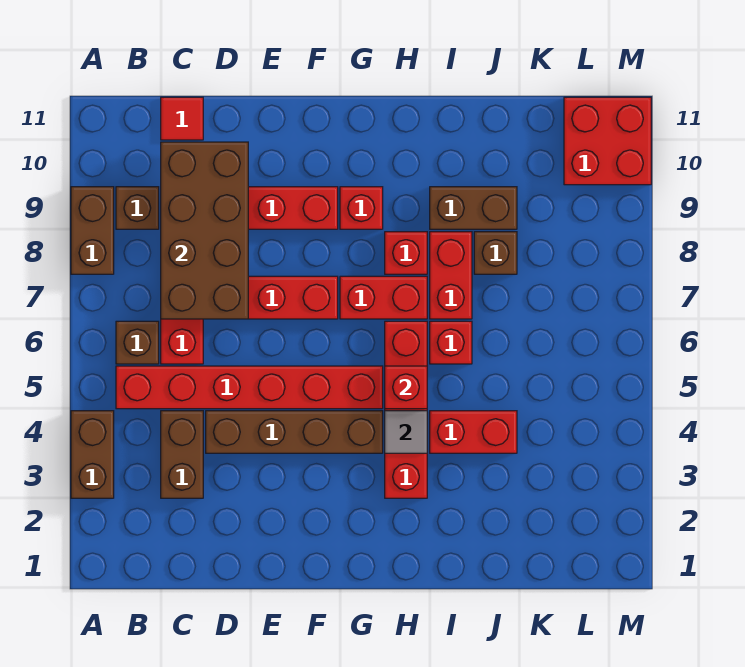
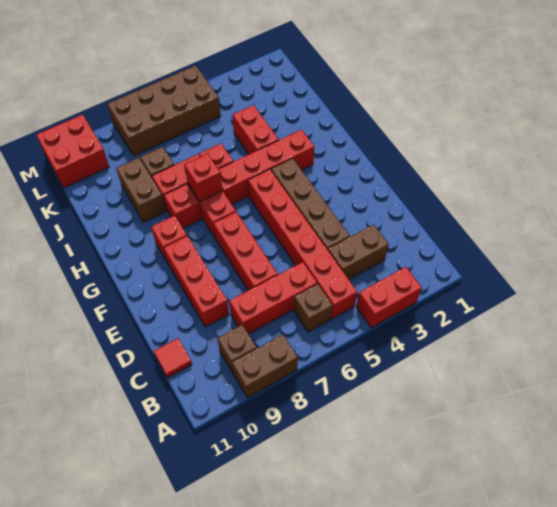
brown 1x2 brick [71,411,114,498] -> red 1x2 brick [356,267,422,328]
brown 2x4 brick [161,142,248,319] -> brown 2x4 brick moved to [108,65,221,156]
grey 1x1 tile [385,411,427,453] -> none
red 1x1 brick [385,366,427,409] -> red 1x1 brick moved to [184,154,223,201]

